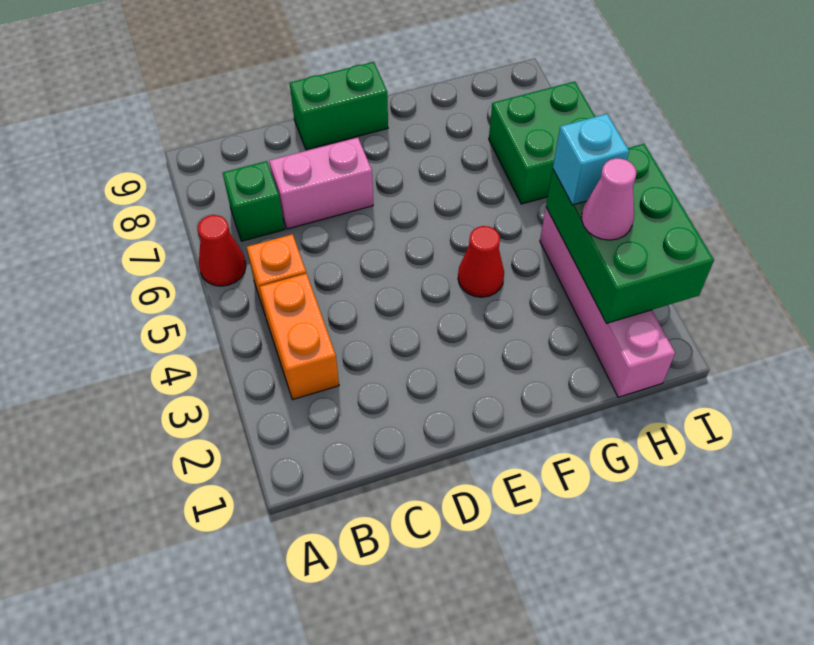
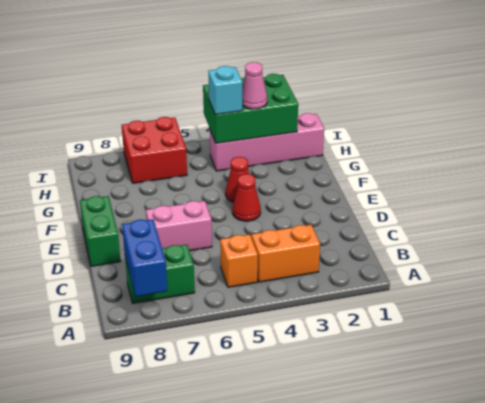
red 1x1 cone [198,215,246,286] -> red 1x1 cone moved to [232,174,261,221]
none -> blue 1x2 brick [122,219,167,296]
green 1x1 brick [223,161,284,241] -> green 1x2 brick [125,245,195,303]
pink 1x2 brick [269,138,373,229] -> pink 1x2 brick turned to [146,201,212,251]
green 2x2 brick [489,82,595,204] -> red 2x2 brick [122,117,187,183]

